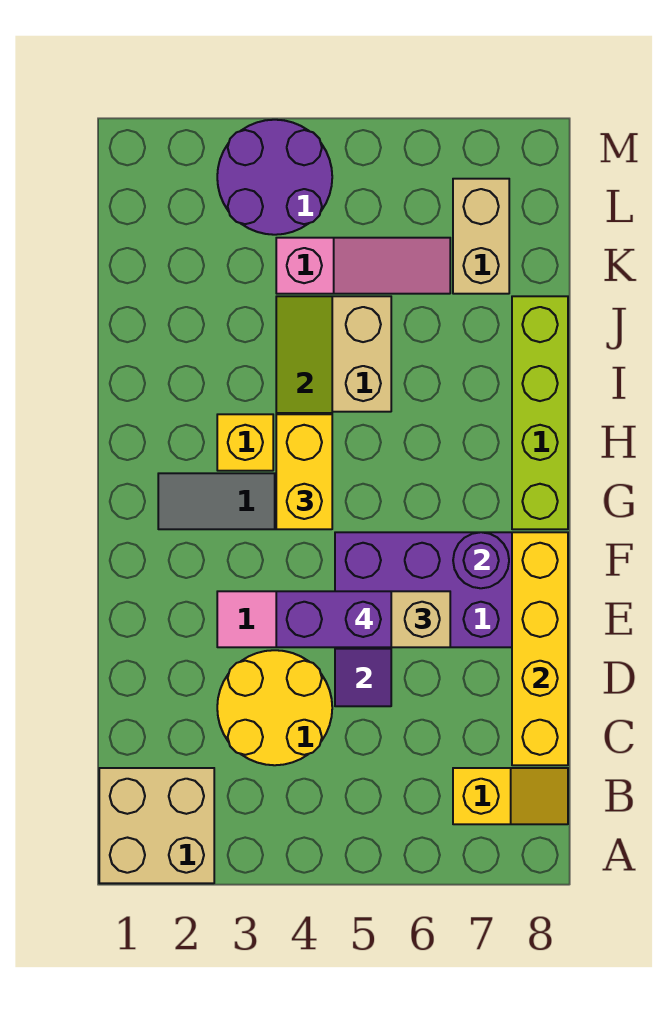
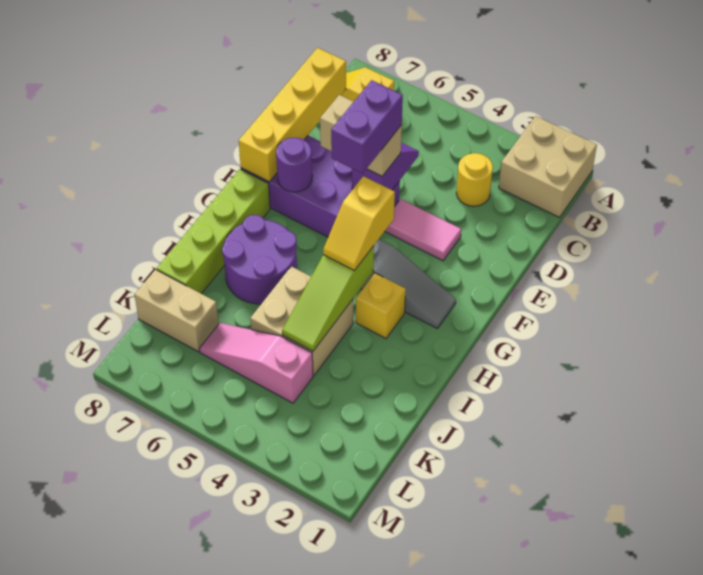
yellow 2x2 round brick [217,650,332,765] -> yellow 1x1 round brick [456,153,493,206]
purple 1x2 brick [276,591,391,647] -> purple 1x2 brick turned to [331,80,403,173]
yellow 1x2 brick [276,414,332,529] -> yellow 1x2 slope [323,176,395,270]
tan 1x2 brick [453,179,509,294] -> tan 1x2 brick turned to [135,270,218,352]
purple 2x2 round brick [217,120,332,235] -> purple 2x2 round brick moved to [222,215,297,304]

